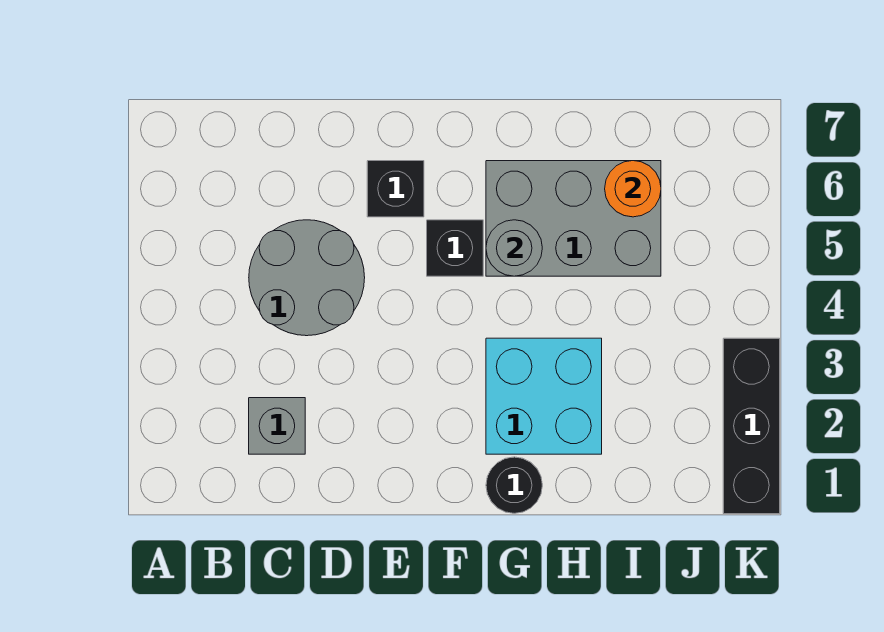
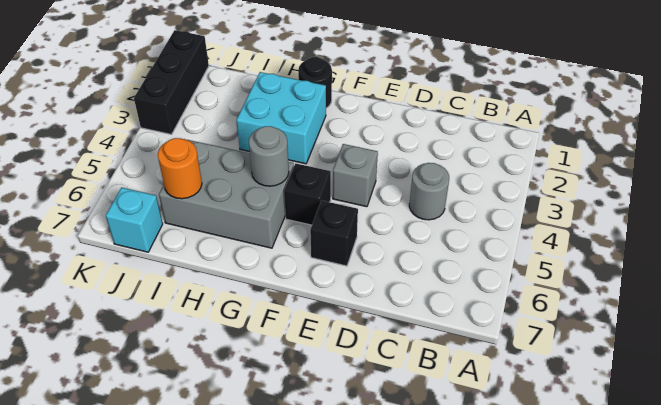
grey 1x1 brick [249,398,305,454] -> grey 1x1 brick moved to [333,144,378,207]
grey 2x2 round brick [249,220,365,336] -> grey 1x1 round brick [409,163,449,220]
none -> cyan 1x1 brick [106,187,163,252]

